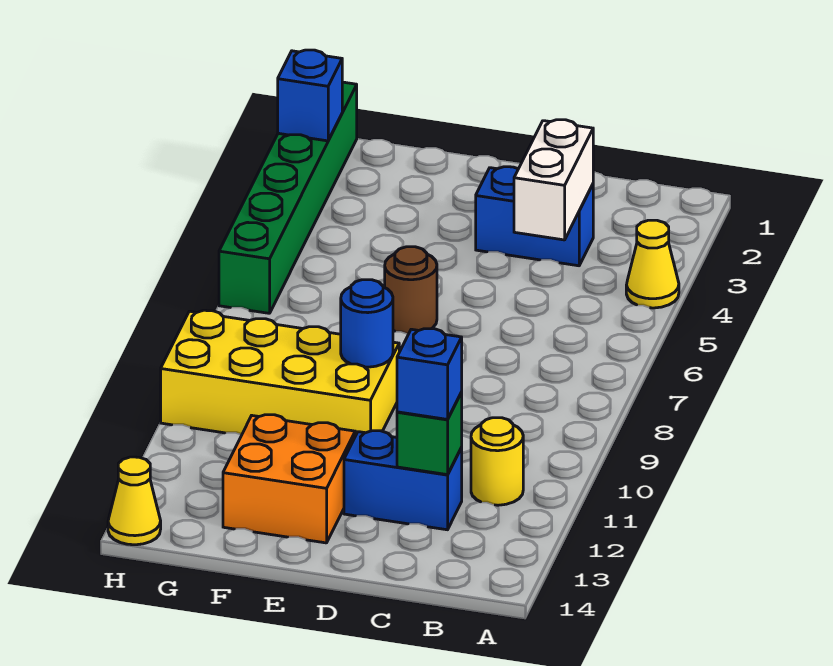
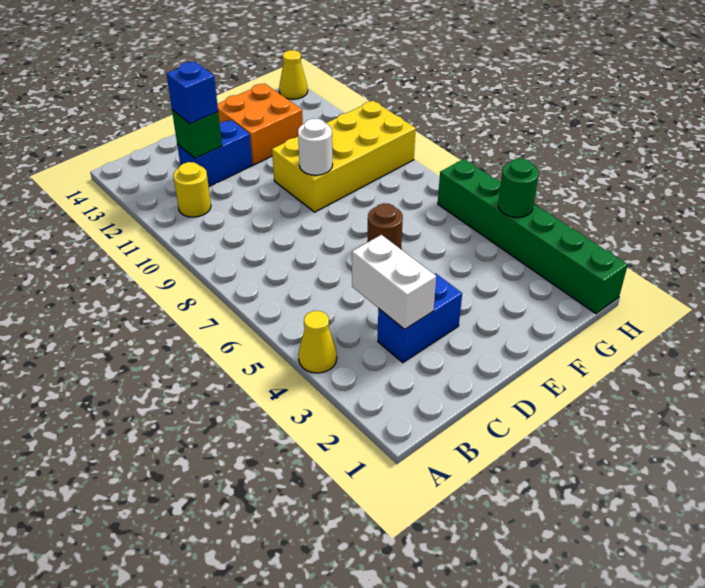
blue 1x1 round brick [341,280,393,367] -> white 1x1 round brick [298,119,333,175]
blue 1x1 brick [278,50,342,141] -> none
none -> green 1x1 round brick [498,158,539,217]

